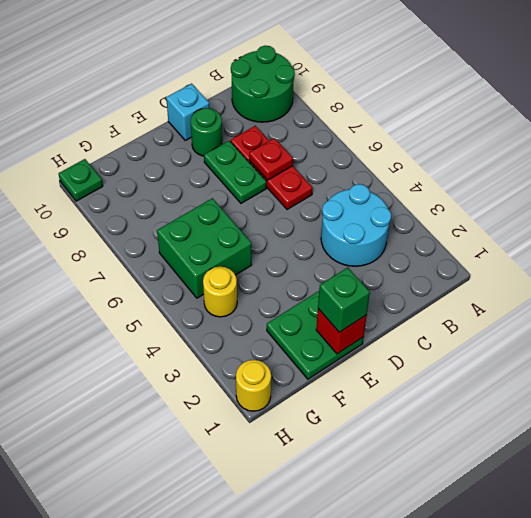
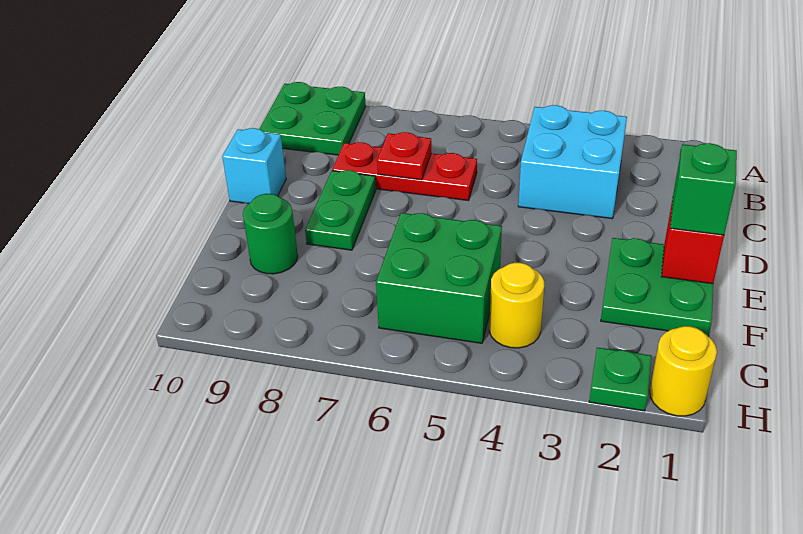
green 2x2 round brick [231,46,295,122] -> green 2x2 plate [260,82,366,155]
cyan 2x2 round brick [321,184,391,266] -> cyan 2x2 brick [518,105,627,219]
green 1x2 plate [204,141,266,203] -> green 1x2 plate turned to [305,170,376,250]
green 1x1 round brick [191,108,222,156] -> green 1x1 round brick moved to [243,194,298,274]
green 1x1 plate [59,159,103,201] -> green 1x1 plate moved to [589,348,651,411]

